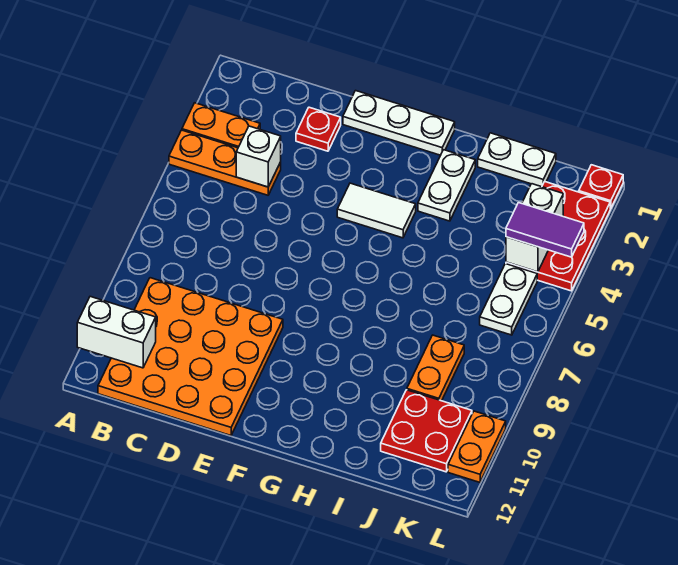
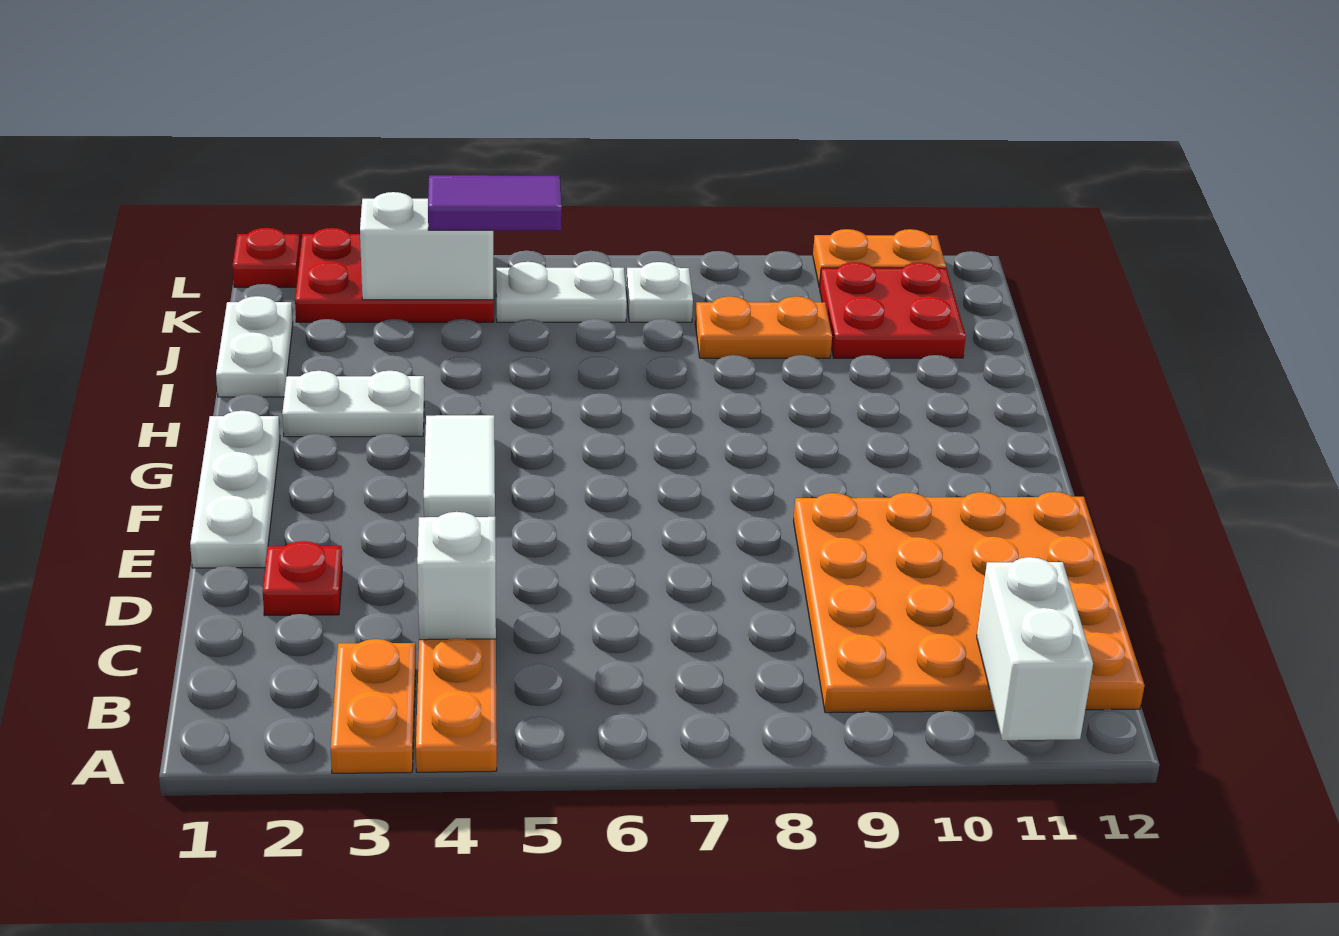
purple 1x2 tile [506,203,584,257] -> purple 1x2 tile turned to [428,175,562,231]
none -> white 1x1 plate [626,262,693,322]

